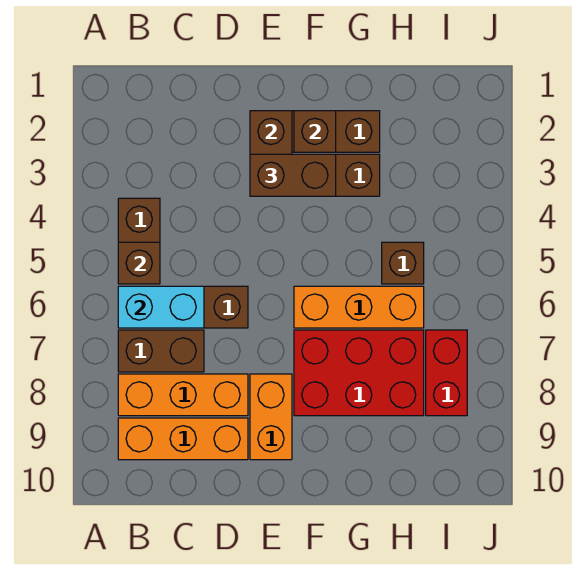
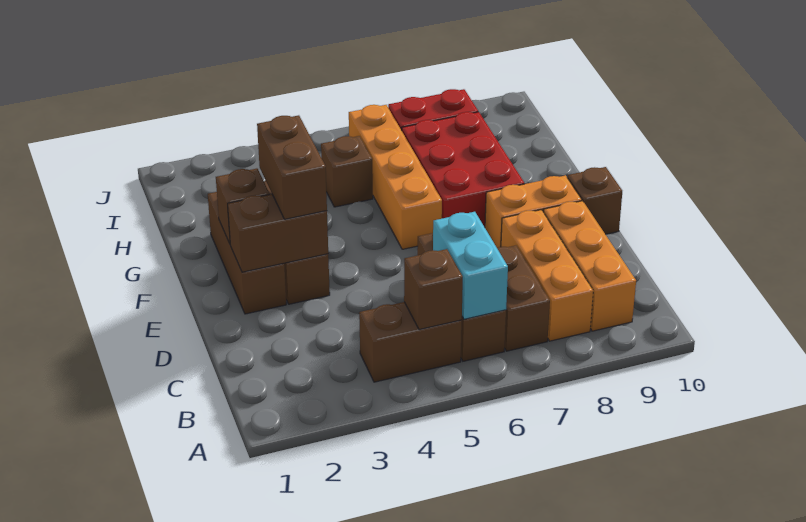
none -> brown 1x1 brick [567,167,622,234]
orange 1x3 brick [294,286,424,328] -> orange 1x4 brick [349,105,442,249]

